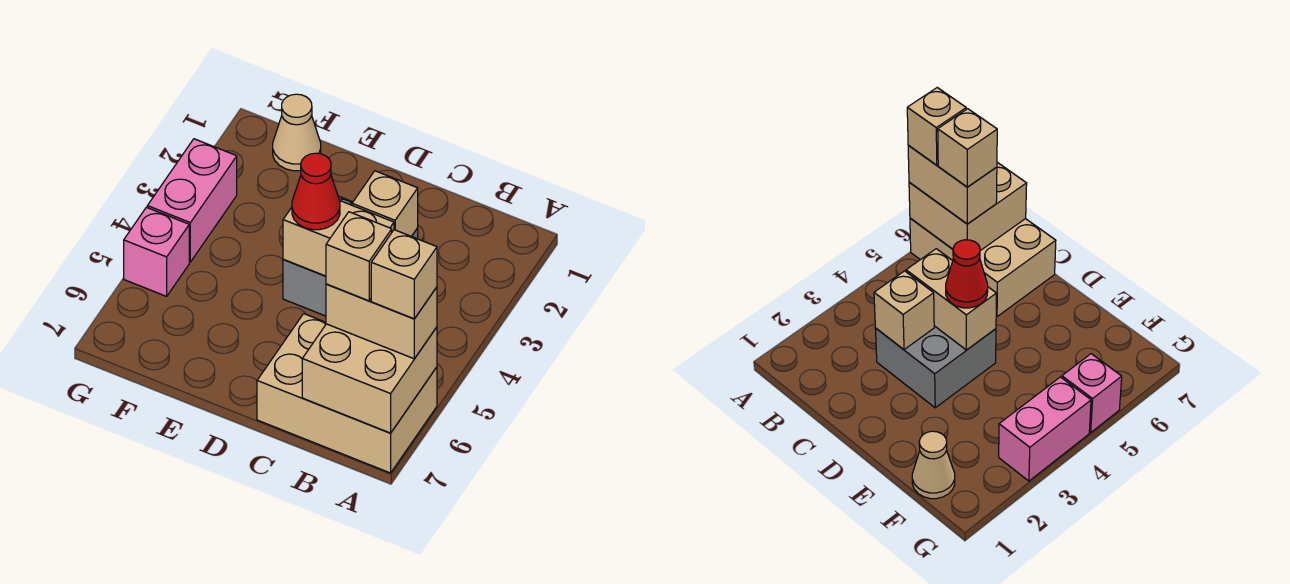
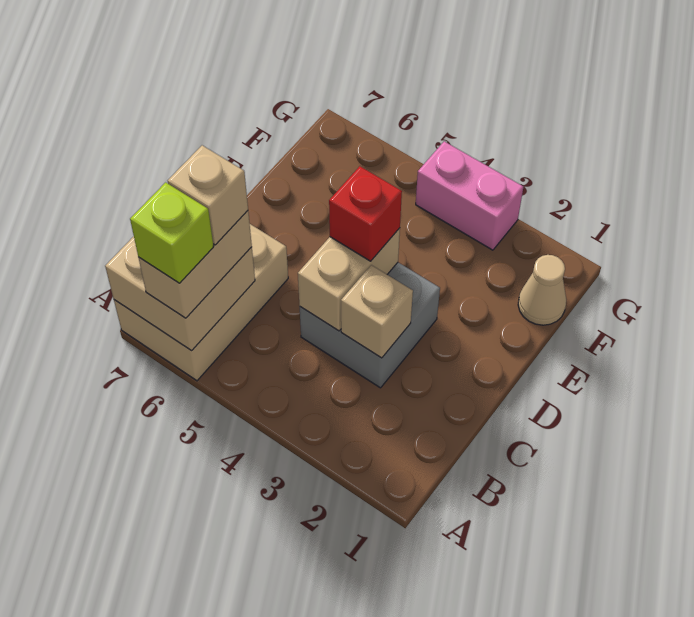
tan 1x1 brick [371,230,437,319] -> lime 1x1 brick [130,182,214,283]
red 1x1 cone [292,153,340,230] -> red 1x1 brick [329,166,402,261]
pink 1x1 brick [124,207,189,296] -> none

